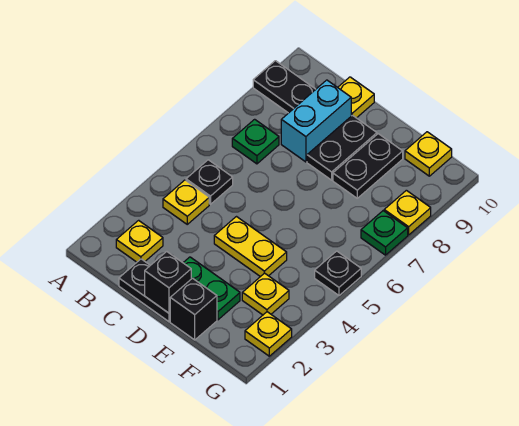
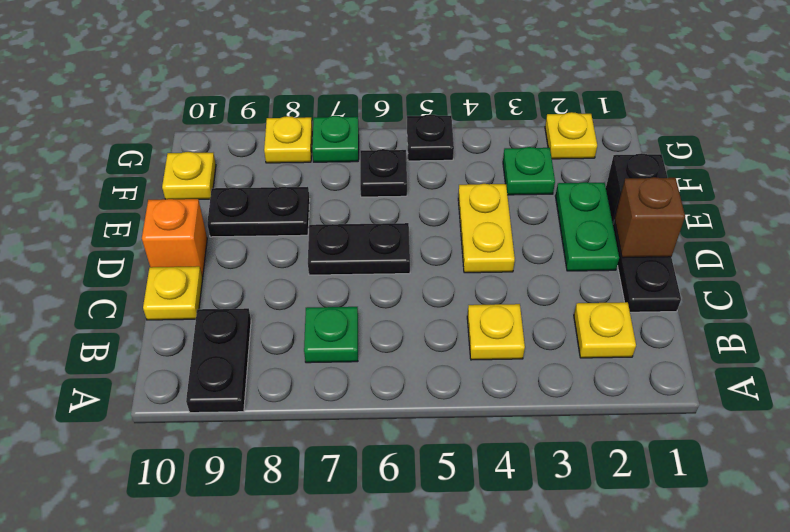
black 1x1 plate [186,160,233,204] -> black 1x1 plate moved to [360,149,407,197]
cyan 1x2 brick [281,80,351,162] -> none
black 1x1 brick [145,252,191,313] -> brown 1x1 brick [614,177,685,258]
black 1x2 plate [307,115,377,180] -> black 1x2 plate moved to [308,223,410,275]
none -> orange 1x1 brick [142,199,207,277]
yellow 1x1 plate [242,273,289,315] -> green 1x1 plate [503,147,555,195]

